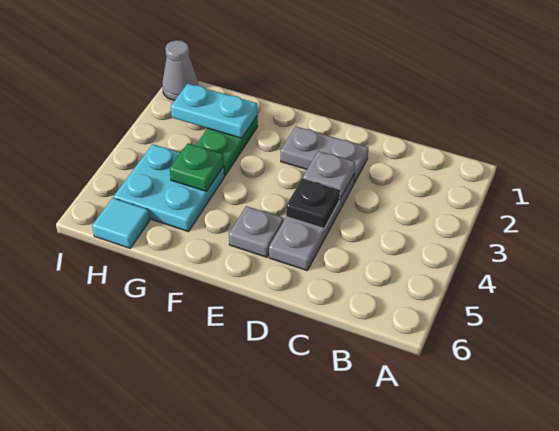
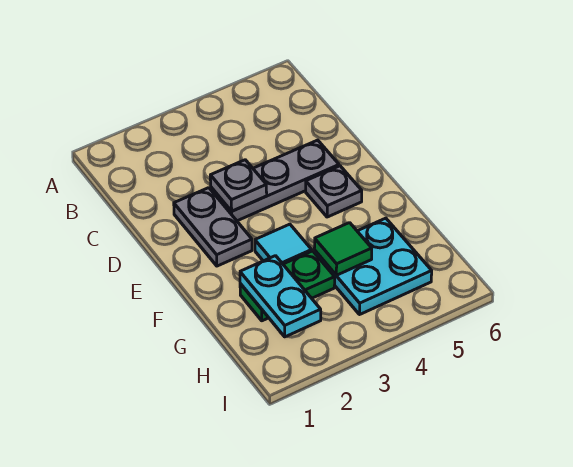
black 1x1 plate [286,178,340,228] -> none
green 1x1 plate [170,144,224,191] -> green 1x1 tile [314,223,372,275]
cyan 1x1 tile [92,198,150,248] -> cyan 1x1 tile moved to [255,224,312,264]
grey 1x1 cone [162,40,198,101] -> none

